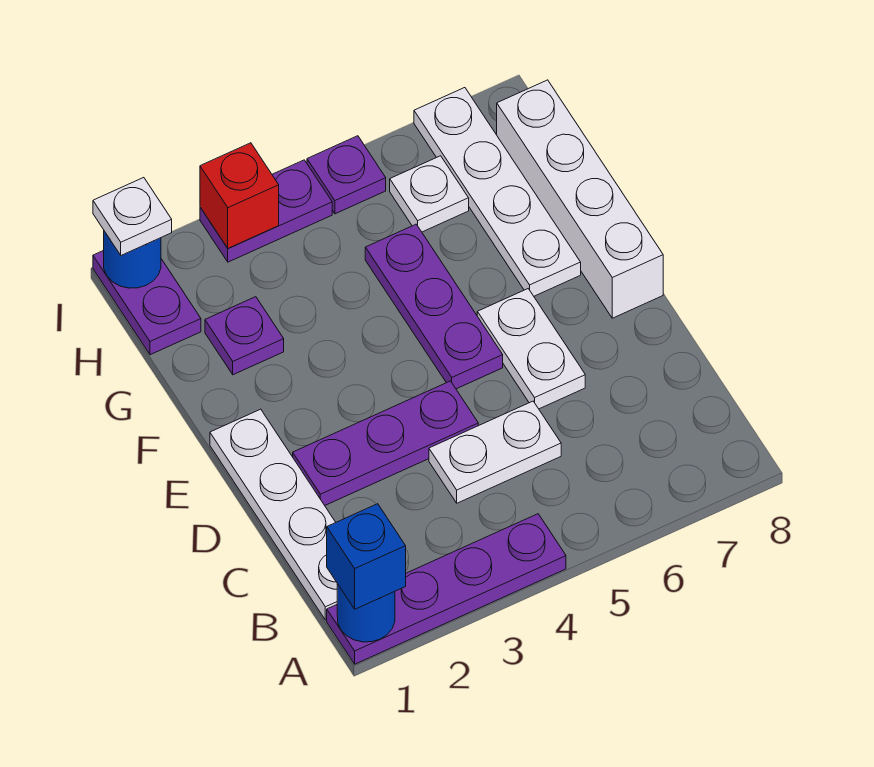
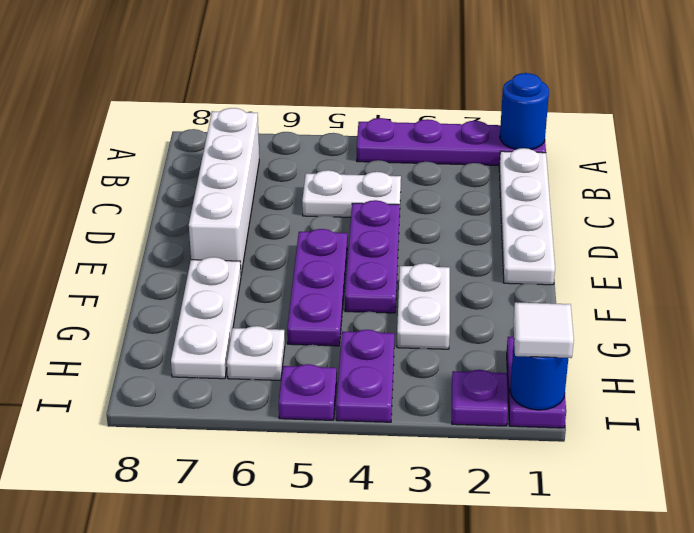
blue 1x1 brick [327,504,406,609] -> none
purple 1x3 plate [293,381,478,505] -> purple 1x3 plate turned to [345,200,400,313]
white 1x2 plate [477,289,585,409] -> white 1x2 plate moved to [397,263,450,349]
white 1x4 brick [497,80,663,318] -> white 1x4 brick moved to [189,108,259,274]
white 1x4 plate [414,88,581,296] -> white 1x3 plate [171,257,241,379]
purple 1x1 plate [205,297,284,375] -> purple 1x1 plate moved to [452,370,508,426]
white 1x1 plate [93,178,172,255] -> white 1x1 tile [513,302,574,358]
purple 1x2 plate [200,160,332,262] -> purple 1x2 plate turned to [336,330,394,422]
red 1x1 brick [200,143,279,248] -> none

